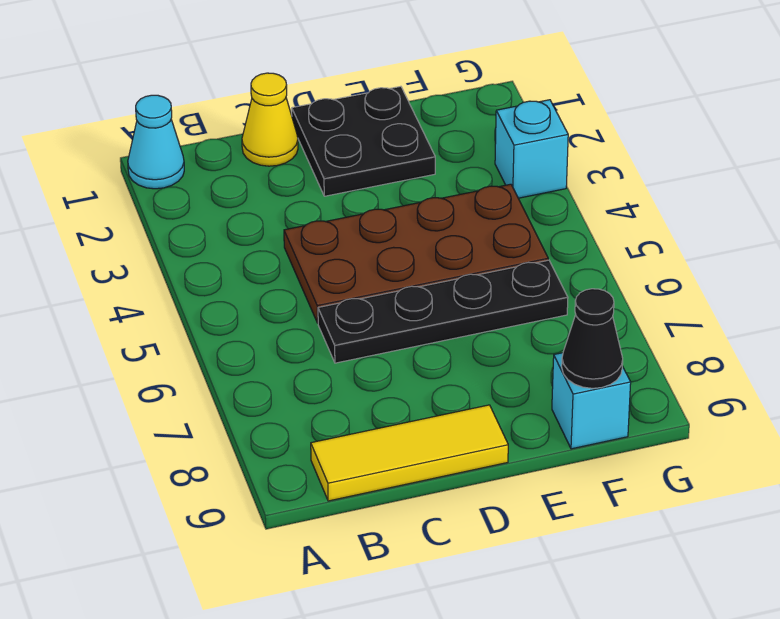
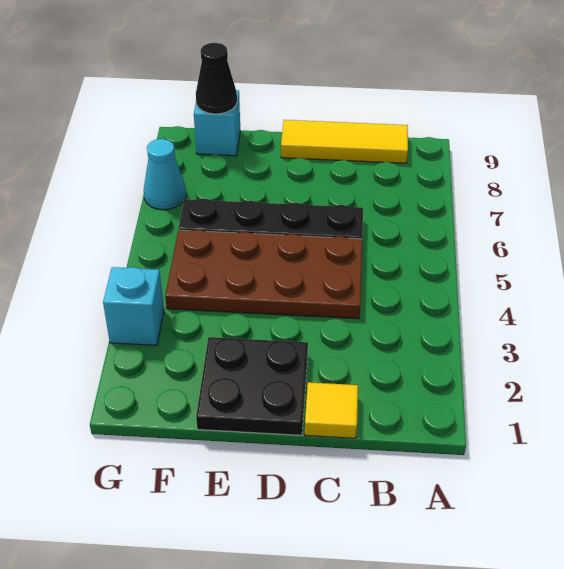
cyan 1x1 cone [128,95,184,189] -> cyan 1x1 cone moved to [144,139,186,210]
yellow 1x1 cone [242,73,298,166] -> yellow 1x1 tile [305,382,358,438]

